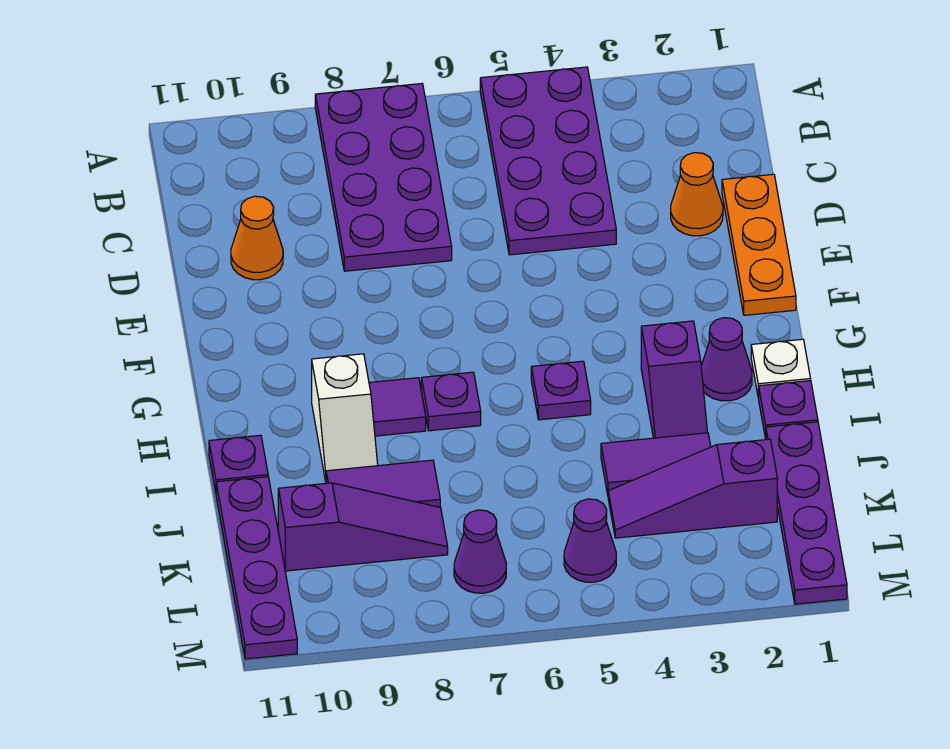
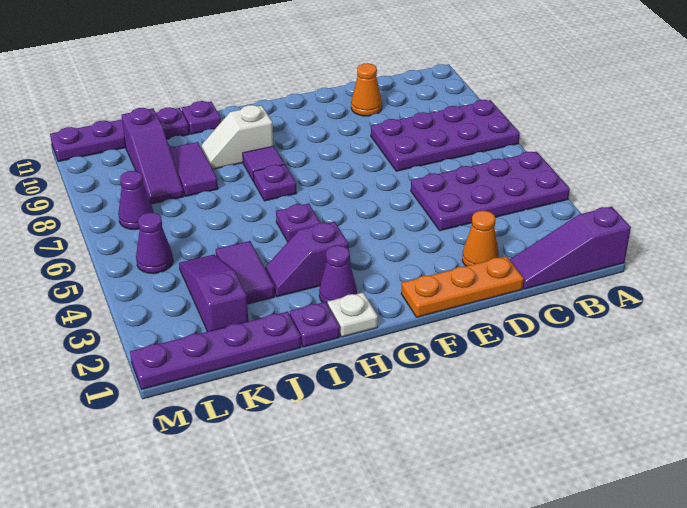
none -> purple 1x3 slope [510,206,631,289]

